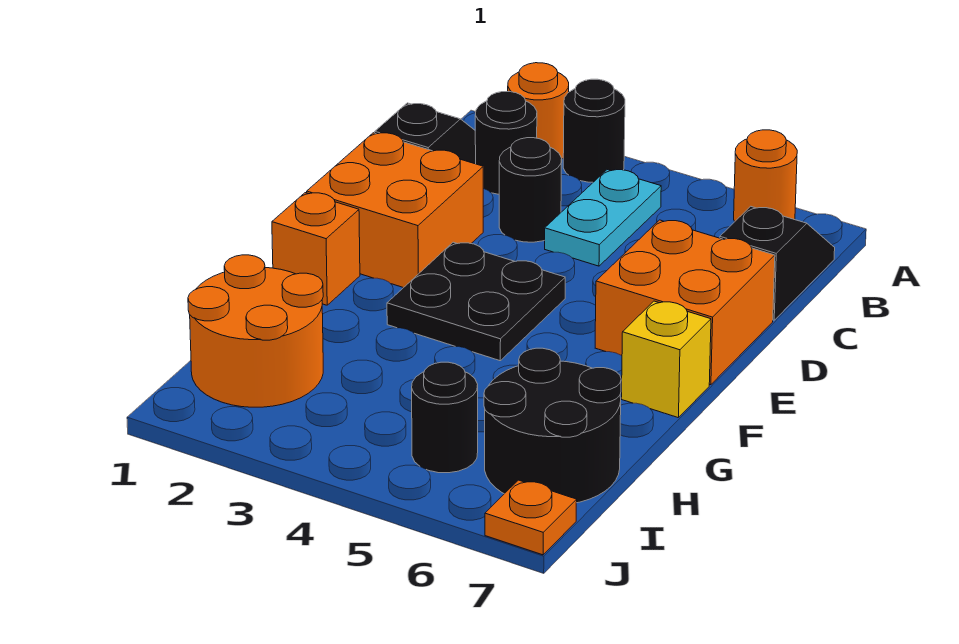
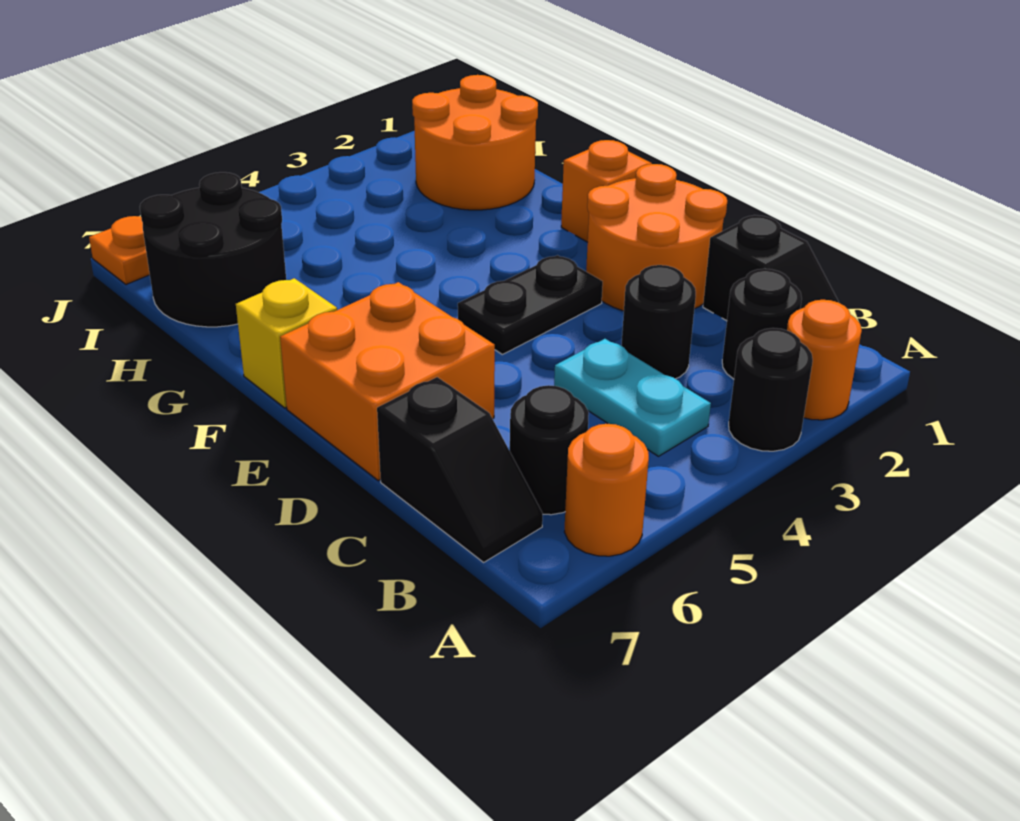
orange 2x2 brick [307,133,483,288] -> orange 2x2 round brick [586,164,727,311]
black 2x2 plate [387,242,565,361] -> black 1x2 plate [458,255,603,354]
black 1x1 round brick [412,362,478,473] -> black 1x1 round brick moved to [510,385,589,515]

